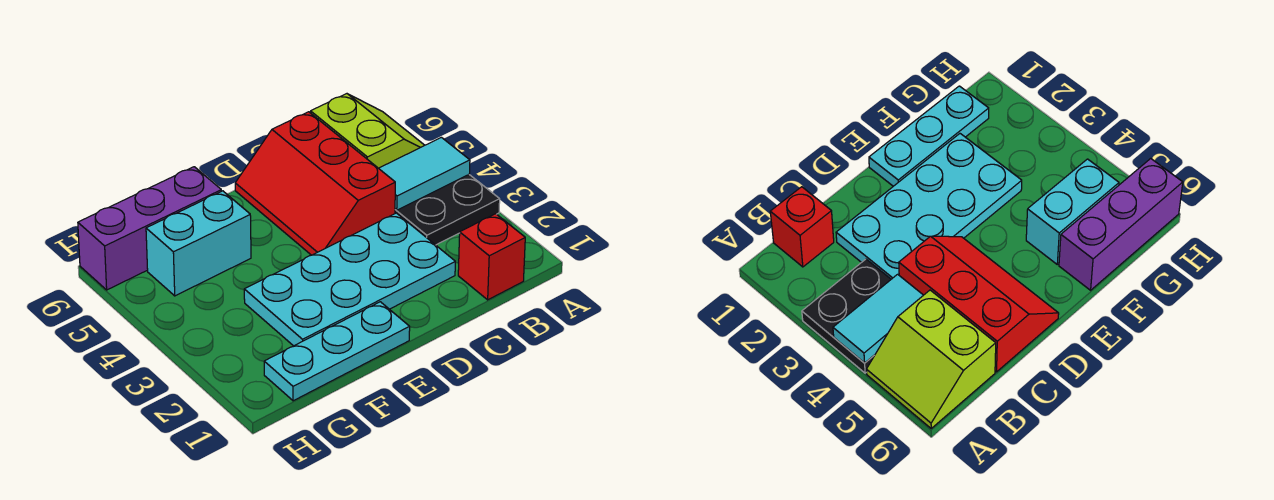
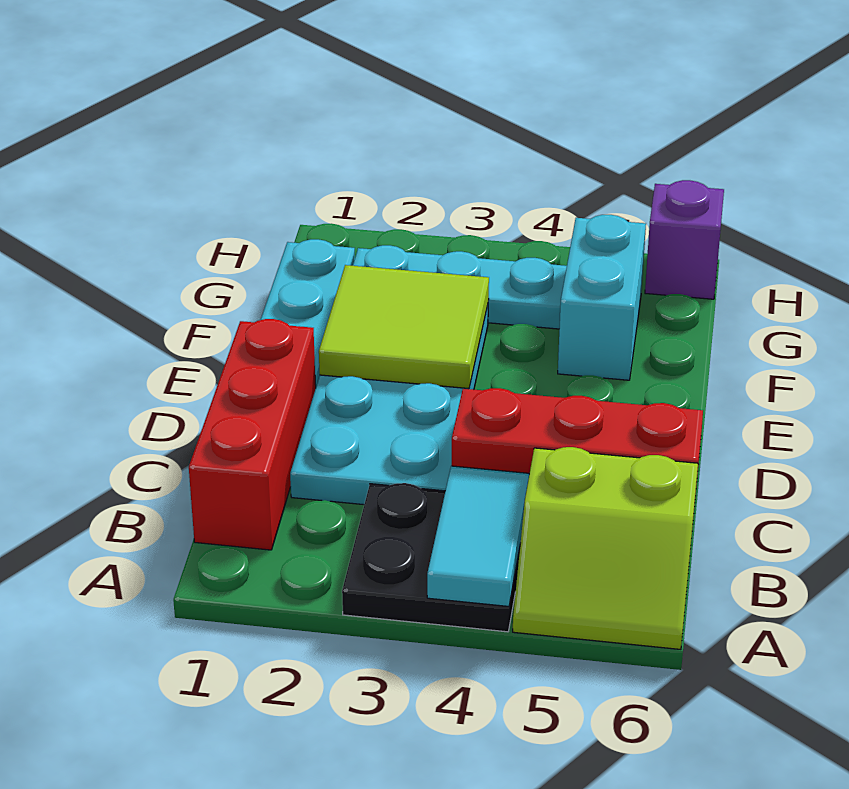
red 1x1 brick [458,214,525,300] -> red 1x3 brick [189,319,316,550]
none -> lime 2x2 tile [319,265,489,389]
purple 1x3 brick [78,167,221,290] -> purple 1x1 brick [645,180,724,299]
none -> cyan 1x3 plate [353,245,567,329]

